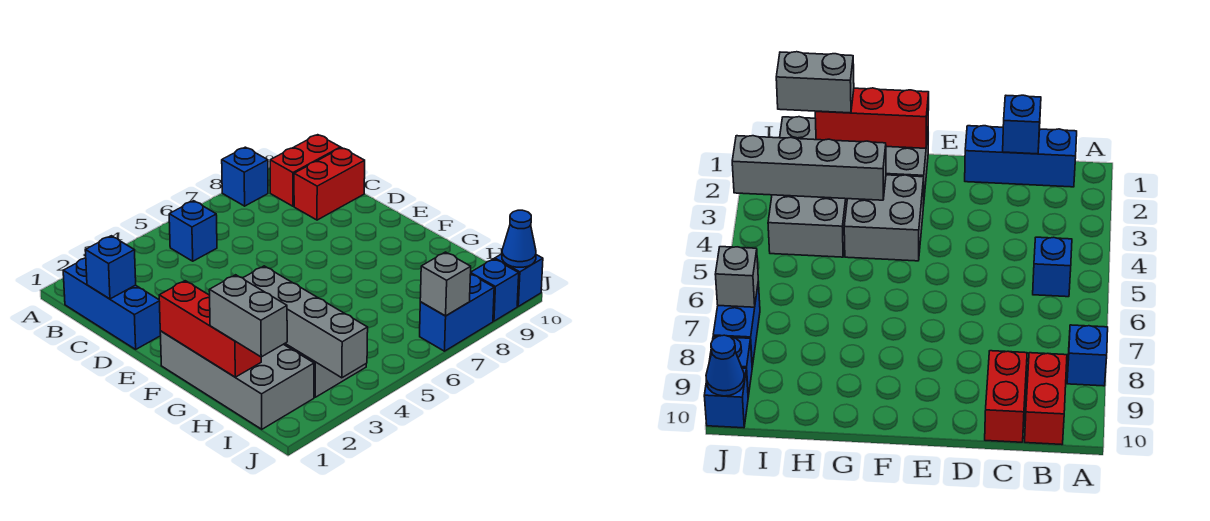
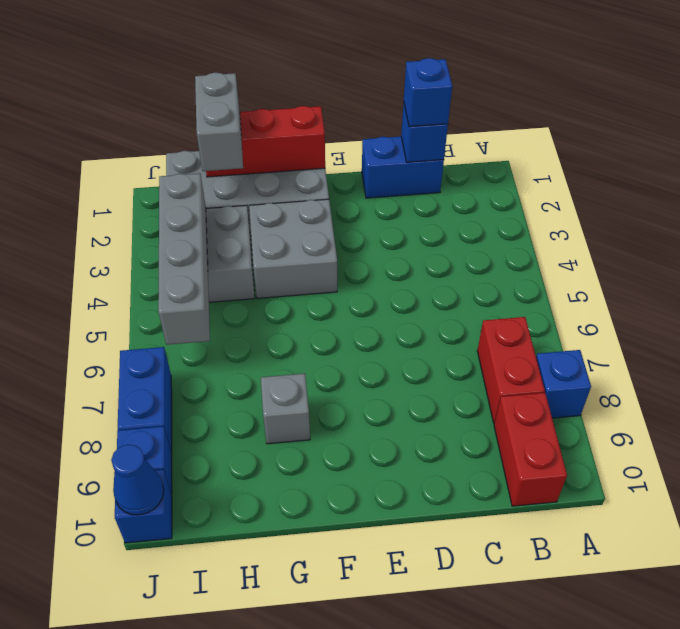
blue 1x3 brick [63,258,161,349] -> blue 1x2 brick [362,136,444,198]
blue 1x1 brick [169,201,217,261] -> blue 1x1 brick moved to [404,58,452,127]
red 1x2 brick [294,148,365,220] -> red 1x2 brick moved to [477,317,545,423]
grey 1x4 brick [243,266,368,378] -> grey 1x4 brick turned to [158,173,210,345]
grey 1x2 brick [209,275,287,357] -> grey 1x2 brick turned to [195,72,243,171]
grey 1x1 brick [420,252,471,316] -> grey 1x1 brick moved to [261,374,310,444]

